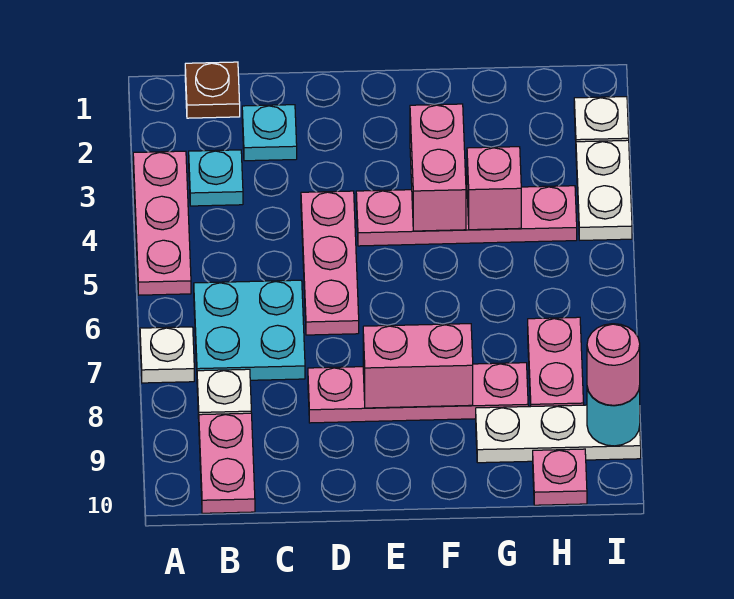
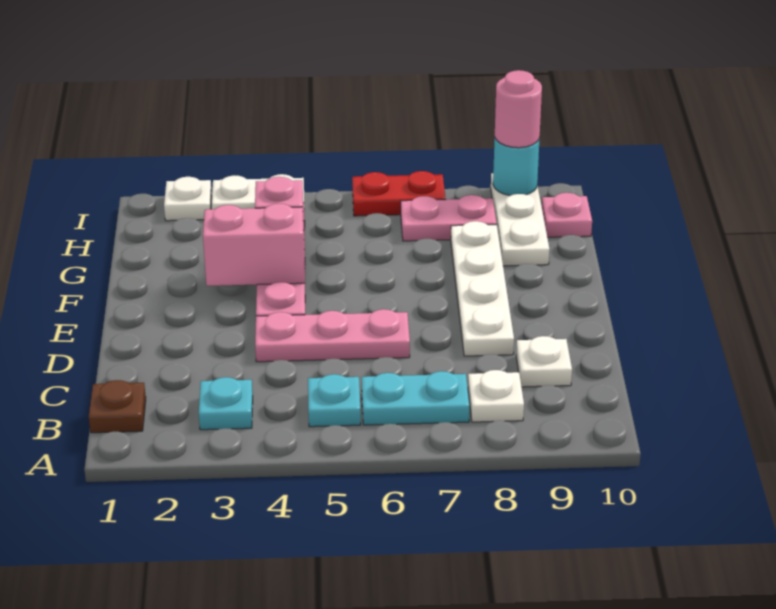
pink 1x3 plate [133,151,191,295] -> none
white 1x1 plate [140,327,194,383] -> white 1x1 plate moved to [516,336,572,387]
cyan 2x2 plate [194,280,305,380] -> cyan 1x2 plate [362,371,470,425]
pink 1x2 plate [199,413,255,513] -> none
cyan 1x1 plate [242,105,297,161] -> cyan 1x1 plate moved to [308,374,361,427]
pink 1x4 plate [308,363,528,423] -> white 1x4 plate [451,221,514,356]
pink 1x2 brick [363,324,473,408] -> none
none -> red 1x2 plate [352,171,446,216]

